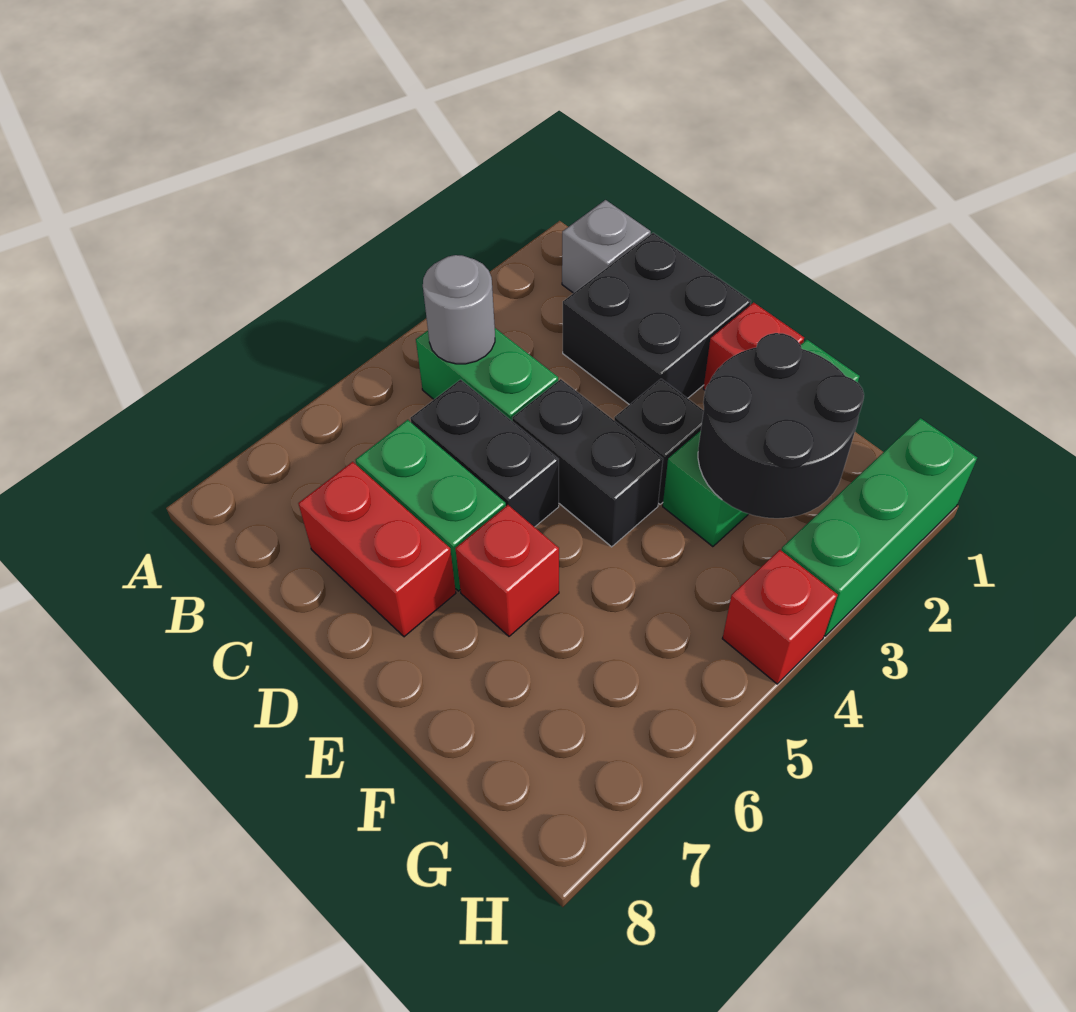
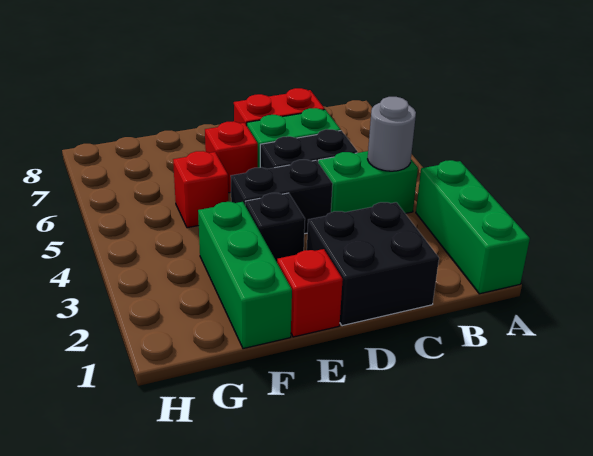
grey 1x1 brick [562,200,651,293] -> none
black 2x2 round brick [698,333,864,518] -> none
green 1x3 brick [781,418,977,636] -> green 1x3 brick moved to [416,160,530,294]
red 1x1 brick [722,550,838,684] -> red 1x1 brick moved to [173,151,228,228]

